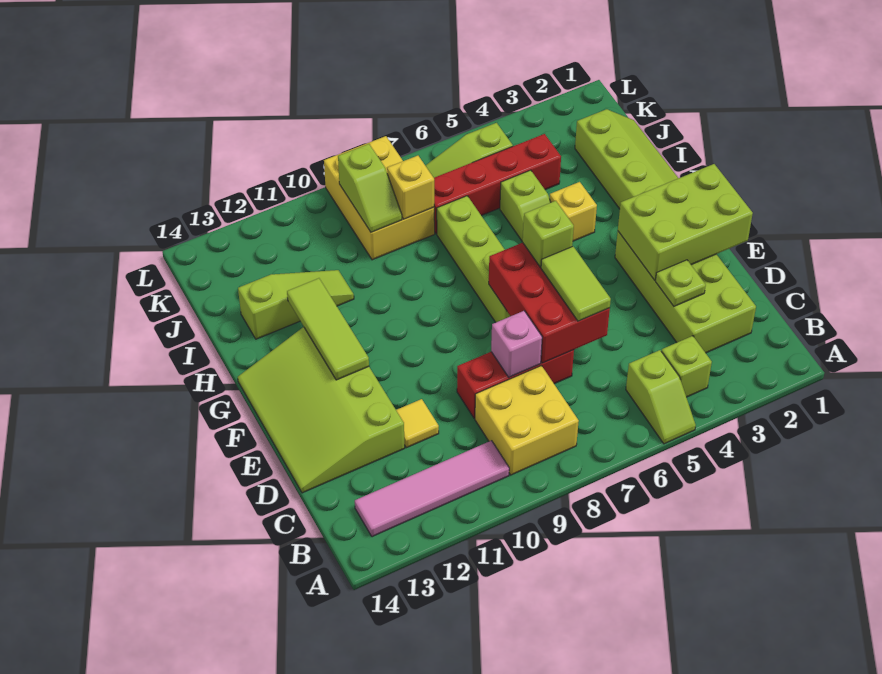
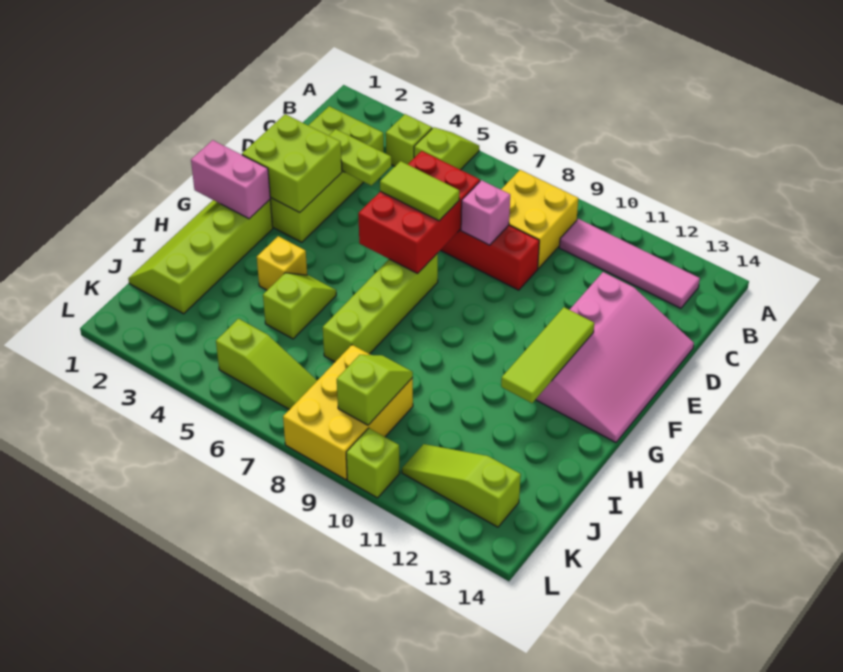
lime 1x1 plate [655,260,706,306] -> lime 1x2 plate [329,129,391,186]
lime 1x2 tile [541,246,611,321] -> lime 1x2 tile turned to [380,161,459,221]
yellow 1x1 tile [396,399,439,448] -> none
lime 3x4 slope [238,327,405,493] -> pink 3x4 slope [536,272,694,442]
lime 2x3 brick [618,164,753,280] -> lime 2x2 brick [242,114,342,213]
lime 1x1 brick [523,201,574,267] -> lime 1x1 brick moved to [346,428,400,498]
none -> pink 1x2 brick [191,140,270,219]
lime 1x3 slope [238,270,354,339] -> lime 1x3 slope moved to [402,444,521,527]
red 1x4 brick [434,134,561,234] -> none
yellow 1x1 brick [387,156,434,219] -> none

